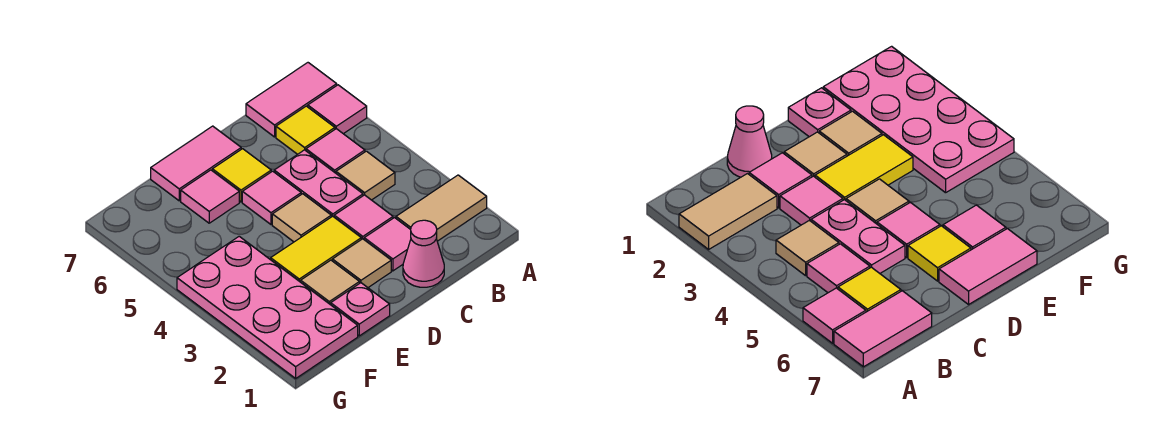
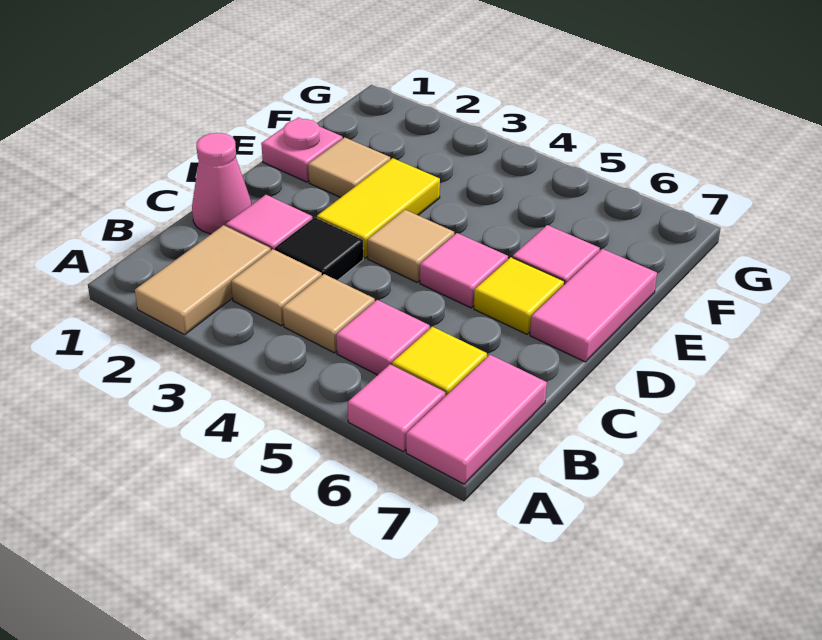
pink 1x1 tile [334,195,393,239] -> black 1x1 tile [275,217,363,280]
pink 1x2 plate [274,150,363,217] -> none
tan 1x1 tile [332,239,391,287] -> tan 1x1 tile moved to [231,249,322,326]
pink 2x4 plate [177,236,358,378] -> none

